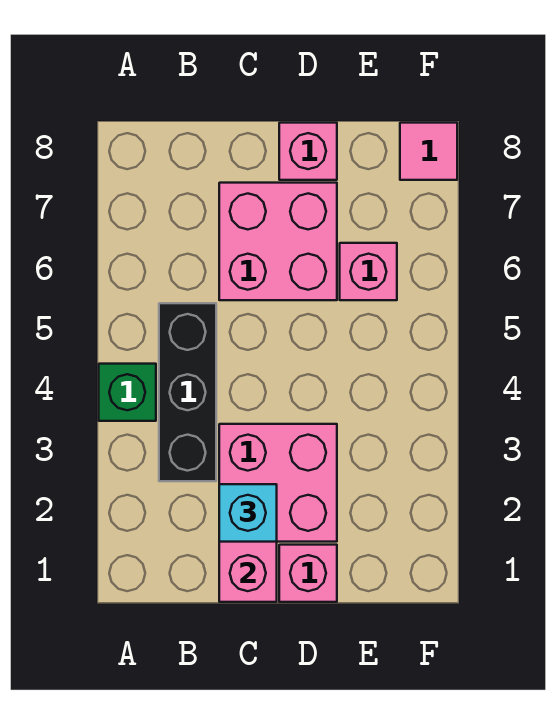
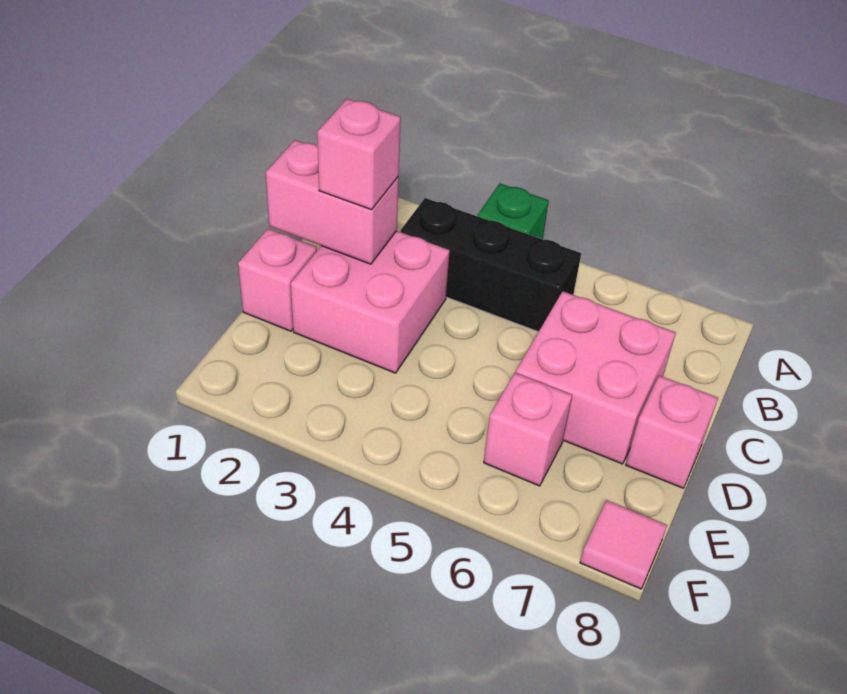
cyan 1x1 brick [219,484,277,542] -> pink 1x1 brick [317,99,401,210]

